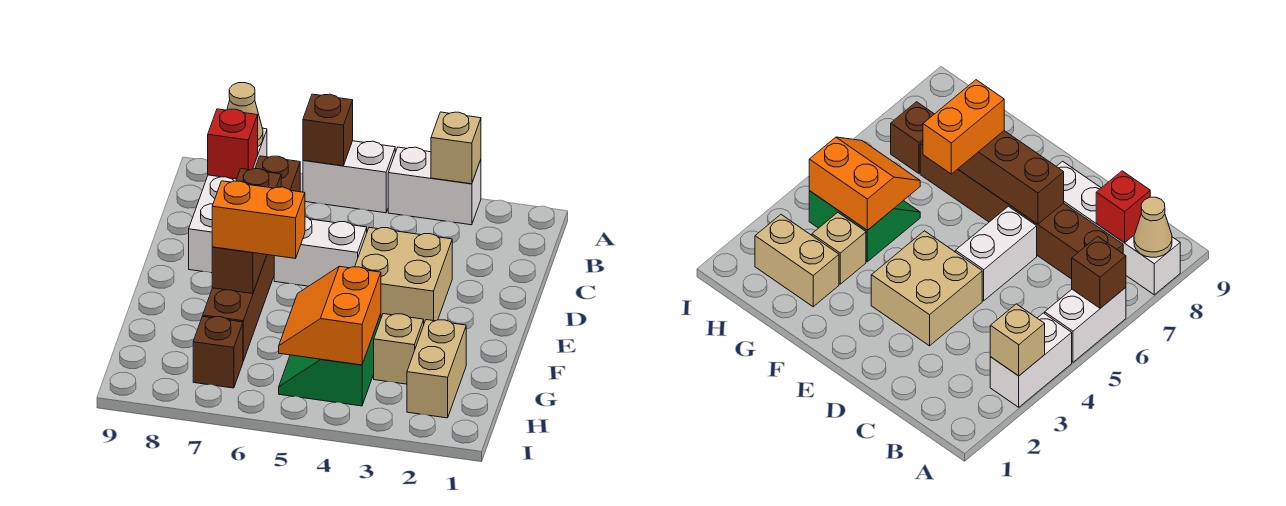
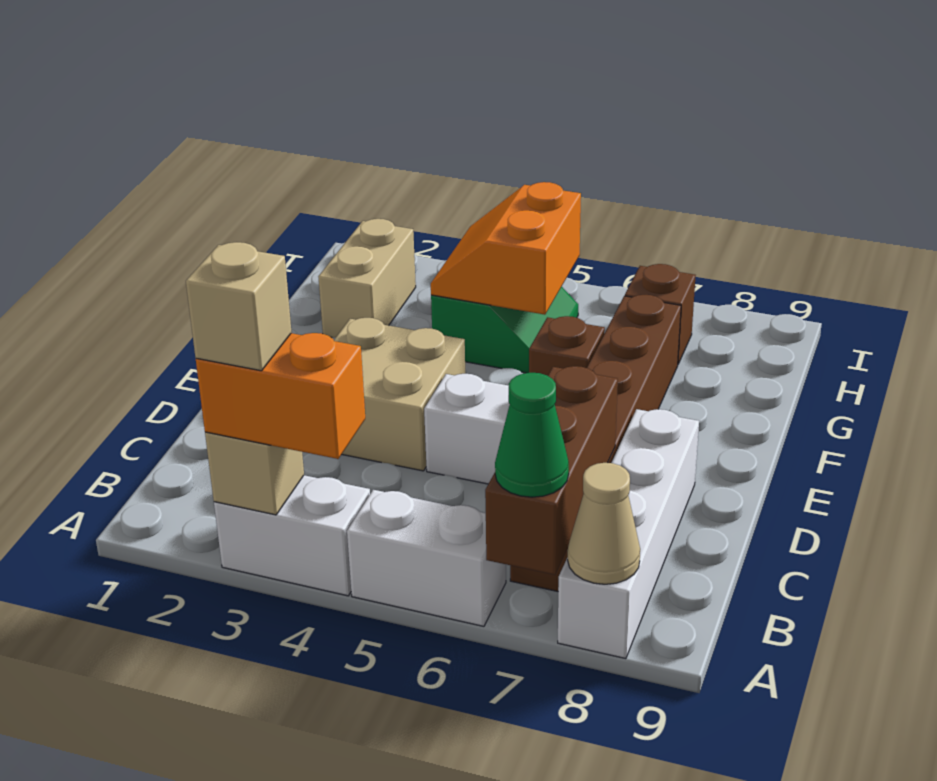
brown 1x1 brick [303,94,353,166] -> brown 1x1 brick moved to [529,316,605,376]
none -> green 1x1 cone [495,373,569,497]
red 1x1 brick [208,109,258,179] -> none
brown 1x3 brick [212,169,281,294] -> brown 1x3 brick moved to [485,366,618,575]
orange 1x2 brick [212,181,305,259] -> orange 1x2 brick moved to [196,333,365,459]
tan 1x1 brick [374,314,424,384] -> tan 1x1 brick moved to [186,242,292,371]
orange 2x2 slope [279,266,381,365] -> orange 2x2 slope turned to [431,182,581,315]

